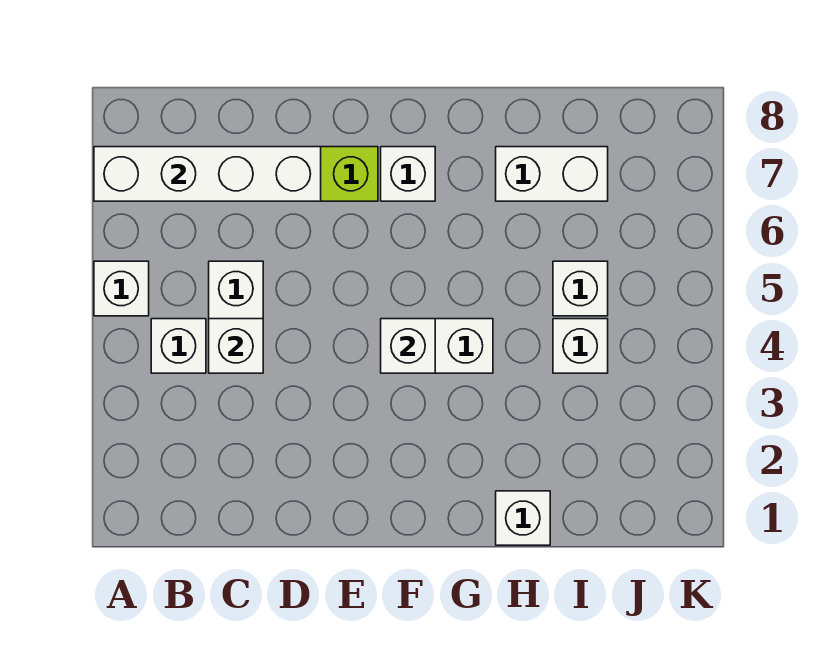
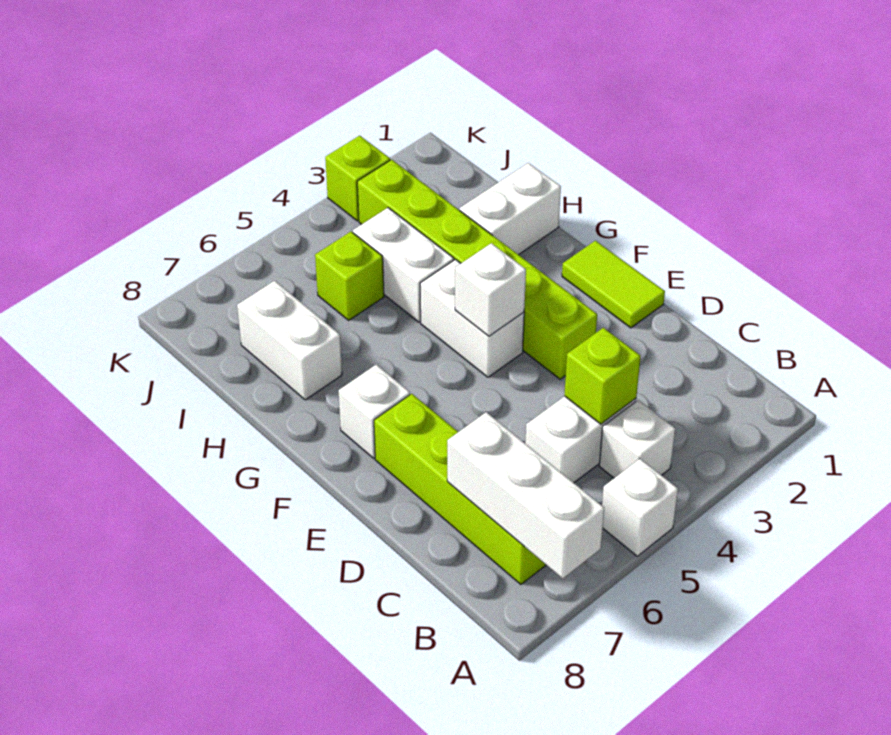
white 1x4 brick [94,147,321,201] -> white 1x3 brick [447,412,604,578]
white 1x1 brick [209,319,263,373] -> lime 1x1 brick [564,328,641,424]
none -> lime 1x2 tile [562,241,665,328]
none -> lime 1x6 brick [357,160,597,379]
white 1x1 brick [496,491,550,545] -> white 1x2 brick [460,163,561,255]
white 1x1 brick [553,319,608,373] -> white 1x2 brick [353,208,454,322]
white 1x1 brick [553,261,608,316] -> lime 1x1 brick [315,232,384,320]
none -> lime 1x1 brick [325,136,390,221]

